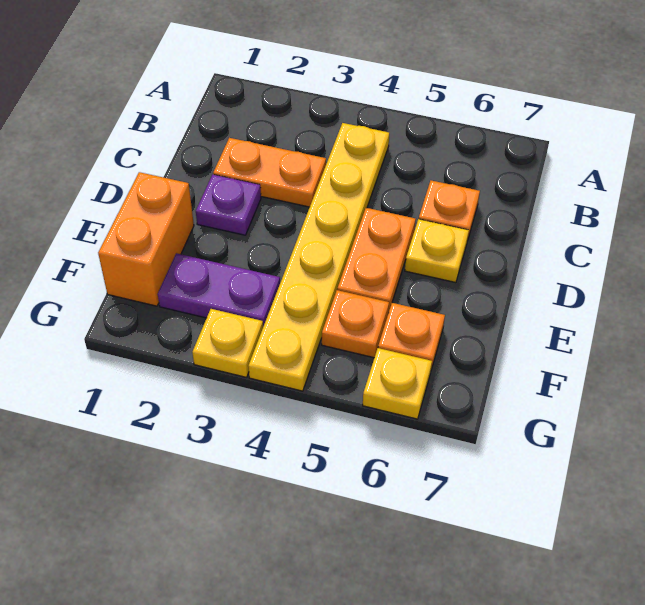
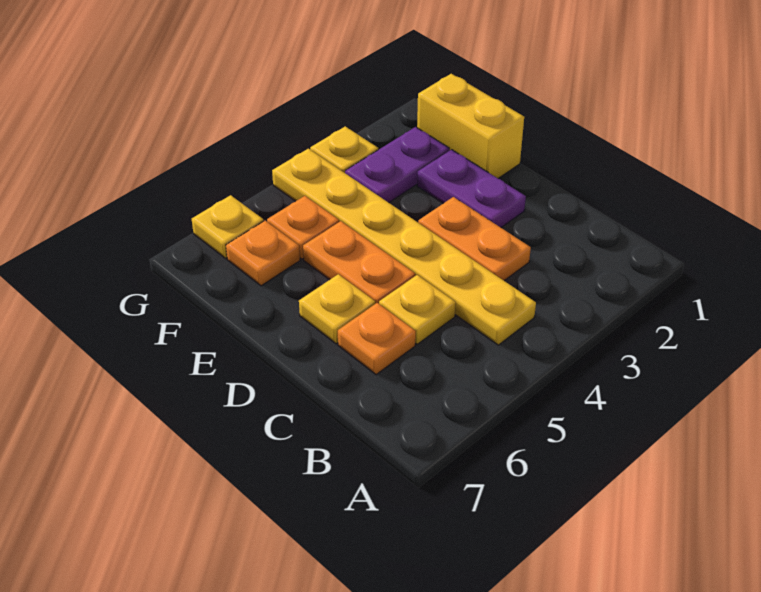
orange 1x2 plate [213,138,326,207] -> orange 1x2 plate turned to [418,197,531,281]
none -> yellow 1x1 plate [379,275,456,344]
purple 1x1 plate [196,174,261,235] -> purple 1x2 plate [417,150,526,227]
orange 1x2 brick [98,172,194,306] -> yellow 1x2 brick [417,74,524,179]

